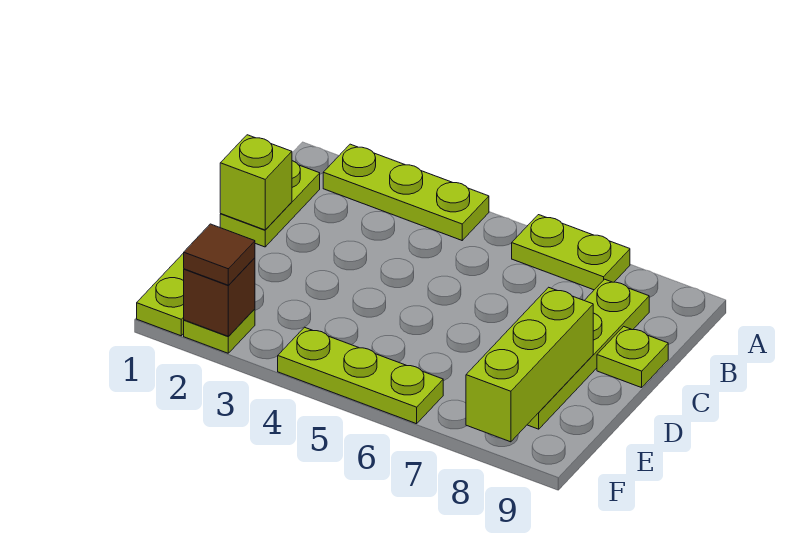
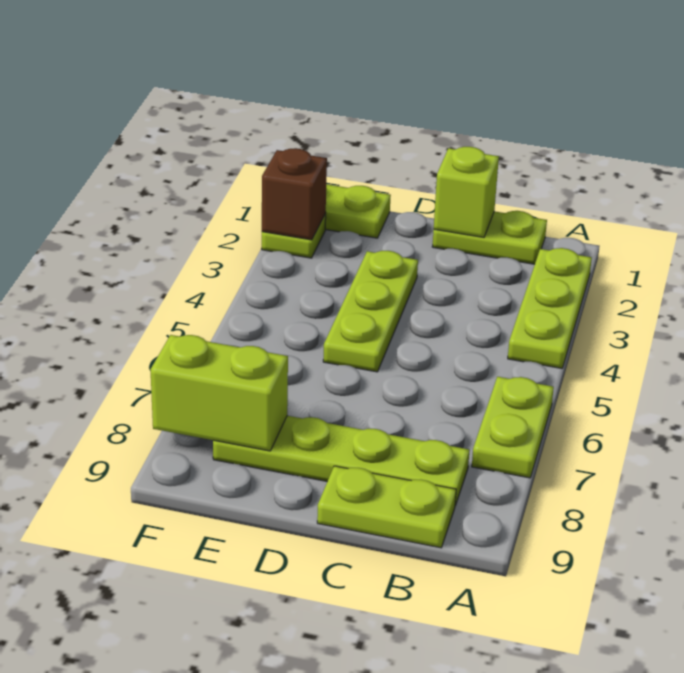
lime 1x1 plate [597,326,668,388] -> lime 1x2 plate [317,466,456,548]
lime 1x3 brick [466,287,593,442] -> lime 1x2 brick [150,335,288,451]
brown 1x1 tile [184,224,255,285] -> none
lime 1x3 plate [278,327,443,424] -> lime 1x3 plate moved to [323,251,418,372]

